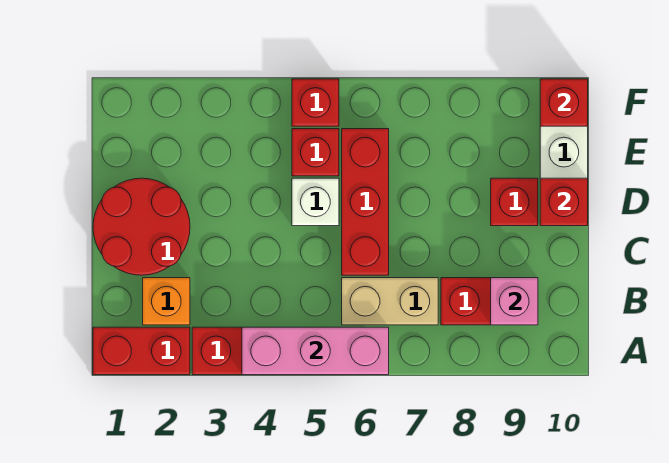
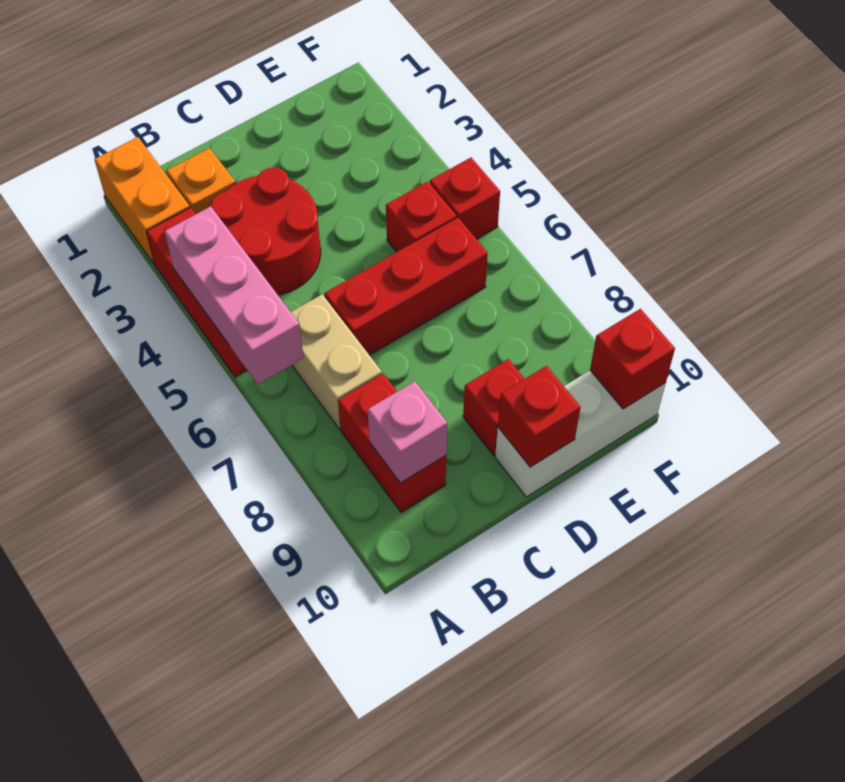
red 1x2 brick [93,327,190,375] -> orange 1x2 brick [94,137,190,265]
red 2x2 round brick [93,178,190,275] -> red 2x2 round brick moved to [211,168,321,295]
white 1x1 brick [292,178,339,226] -> none

